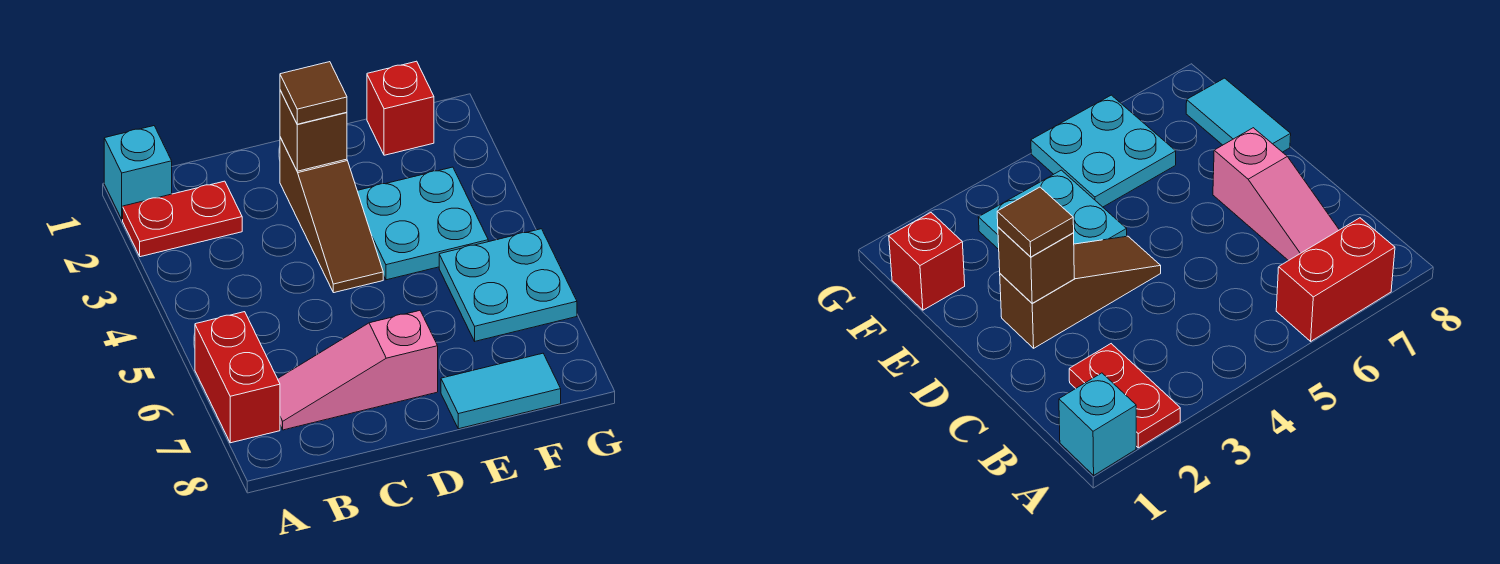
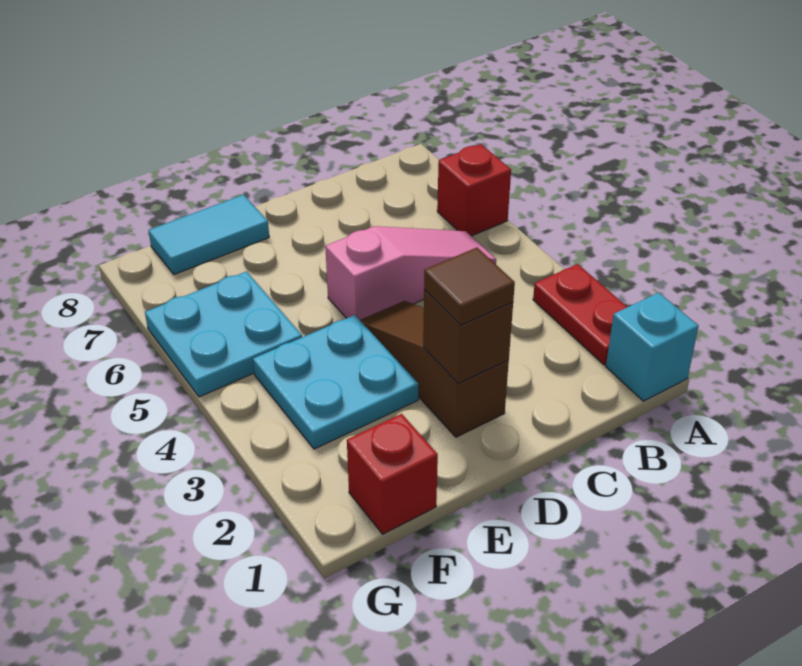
red 1x2 plate [123,181,242,257] -> red 1x2 plate turned to [533,264,627,365]
red 1x2 brick [195,312,280,443] -> red 1x1 brick [437,144,511,236]
pink 1x3 slope [278,311,438,430] -> pink 1x3 slope moved to [325,226,496,320]

